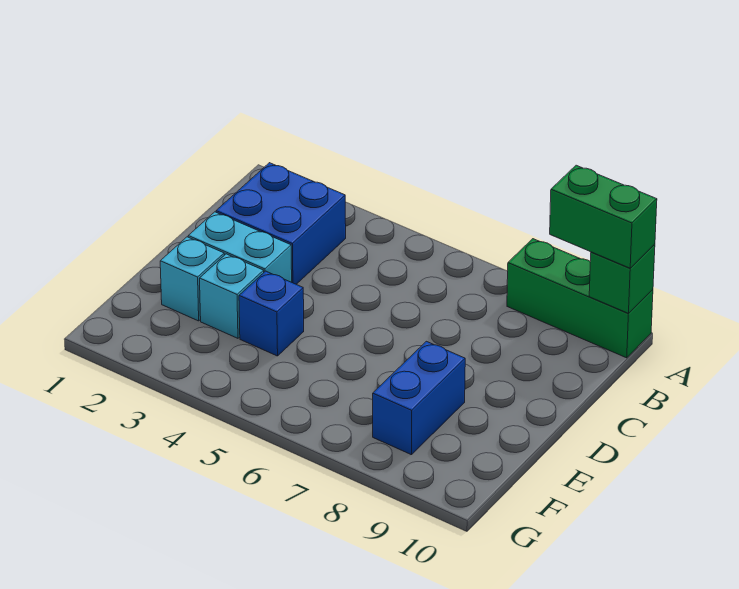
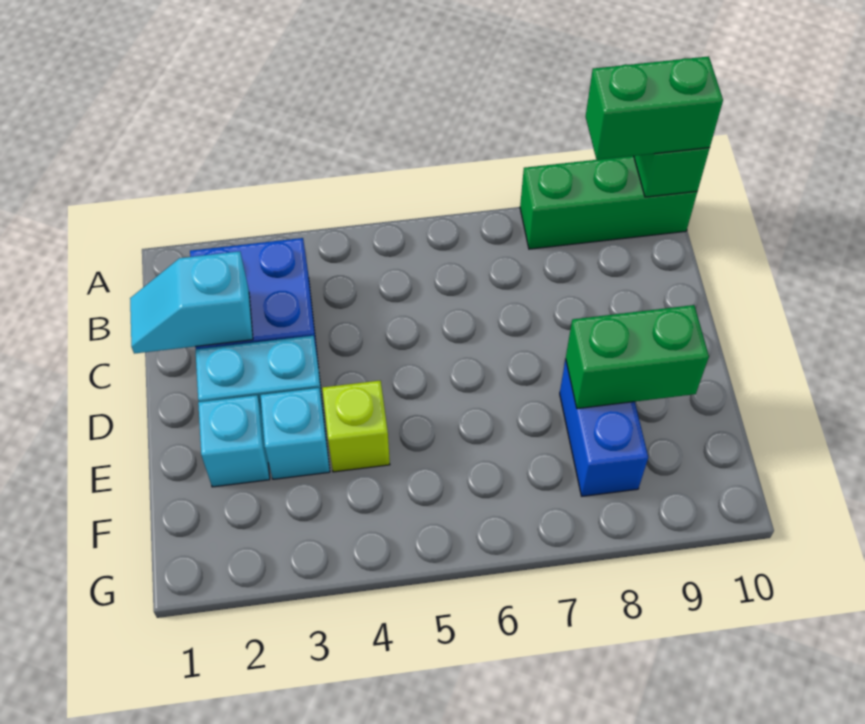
none -> cyan 1x2 slope [130,251,253,354]
blue 1x1 brick [239,271,304,356] -> lime 1x1 brick [322,381,390,472]
none -> green 1x2 brick [566,305,709,409]

